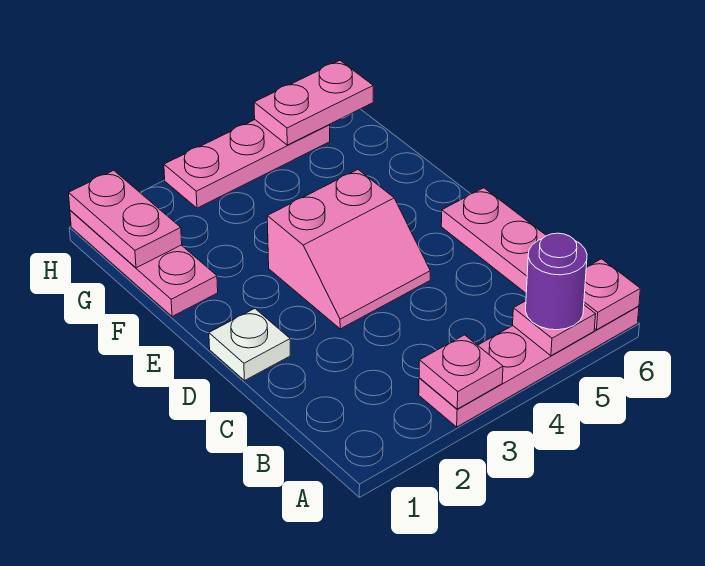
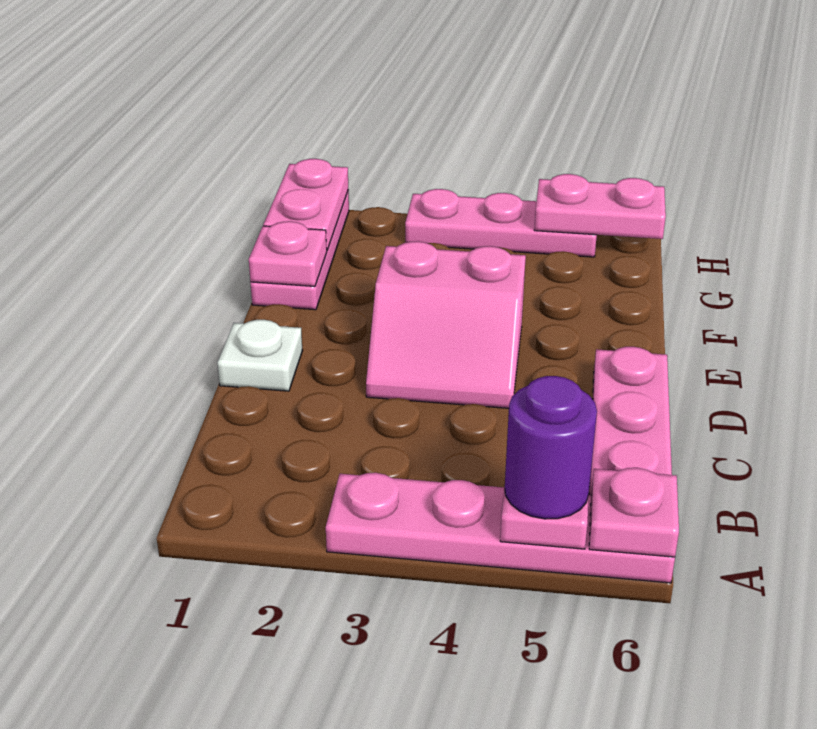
pink 1x1 plate [419,335,503,409] -> pink 1x1 plate moved to [249,221,327,286]

